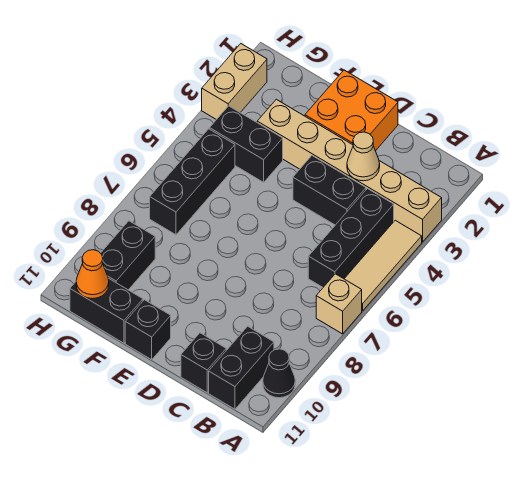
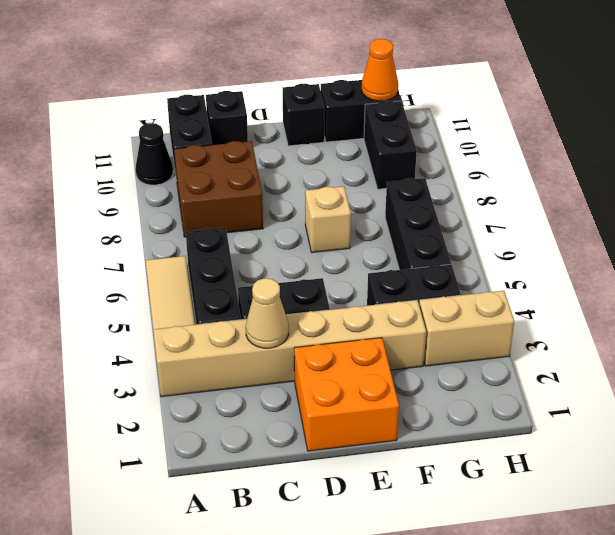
tan 1x1 brick [316,274,362,334] -> tan 1x1 brick moved to [305,186,351,253]
none -> brown 2x2 brick [174,141,263,237]
tan 1x2 brick [202,44,267,120] -> tan 1x2 brick turned to [419,291,514,366]

